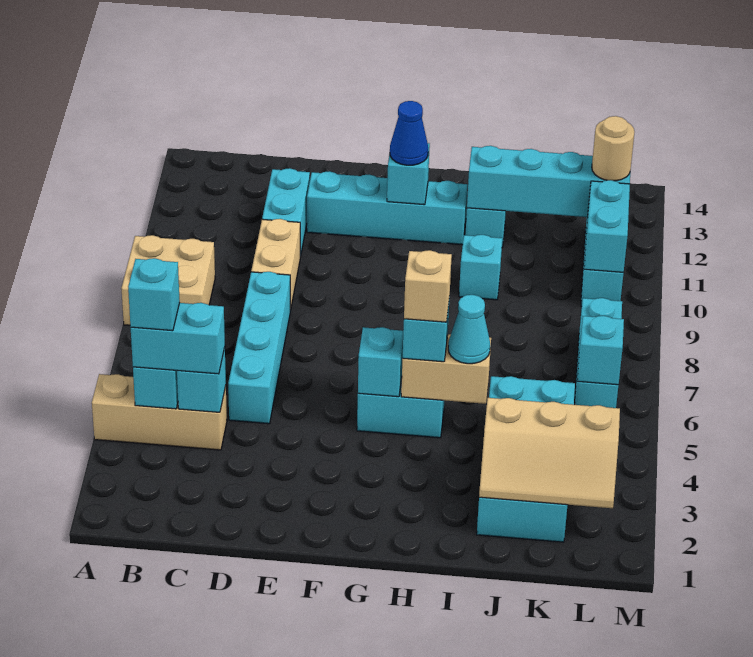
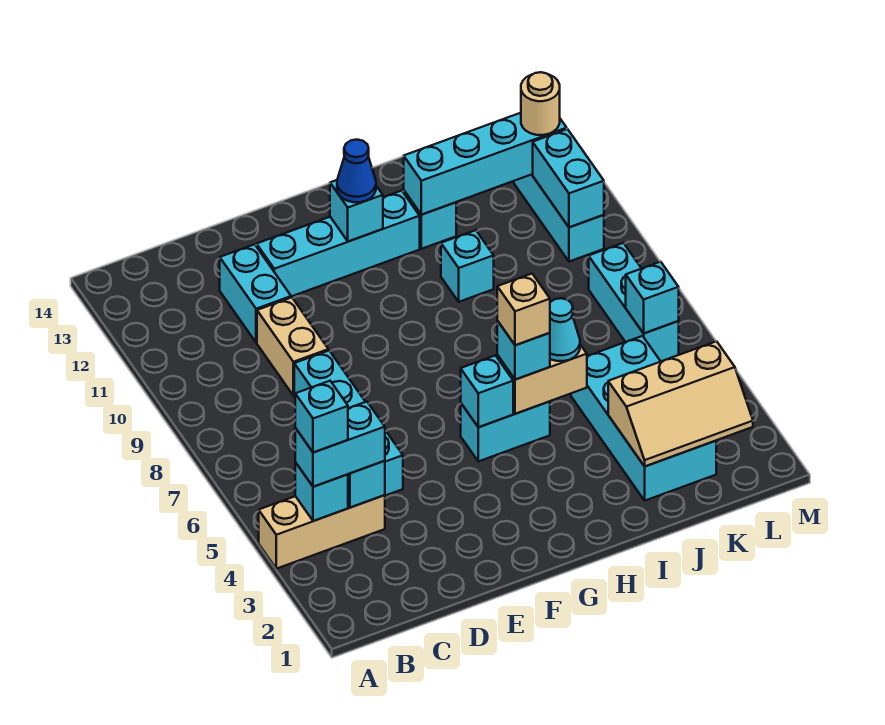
tan 2x2 brick [121,235,215,325] -> none

